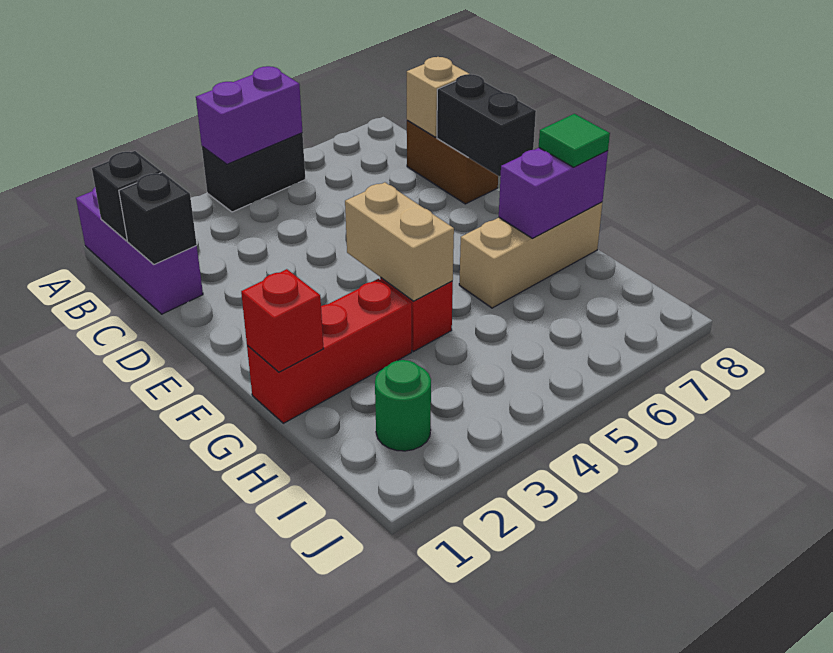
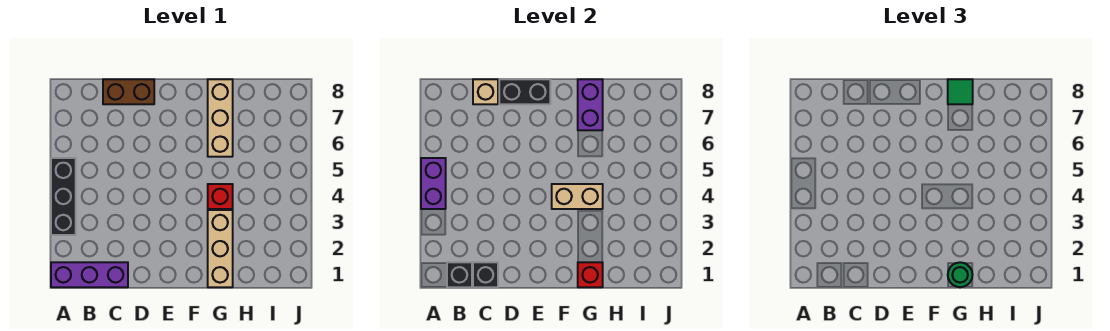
black 1x2 brick [202,133,305,212] -> black 1x3 brick [51,158,76,235]
red 1x3 brick [247,279,412,423] -> tan 1x3 brick [208,210,233,287]
green 1x1 round brick [375,360,431,451] -> green 1x1 round brick moved to [948,262,973,287]

